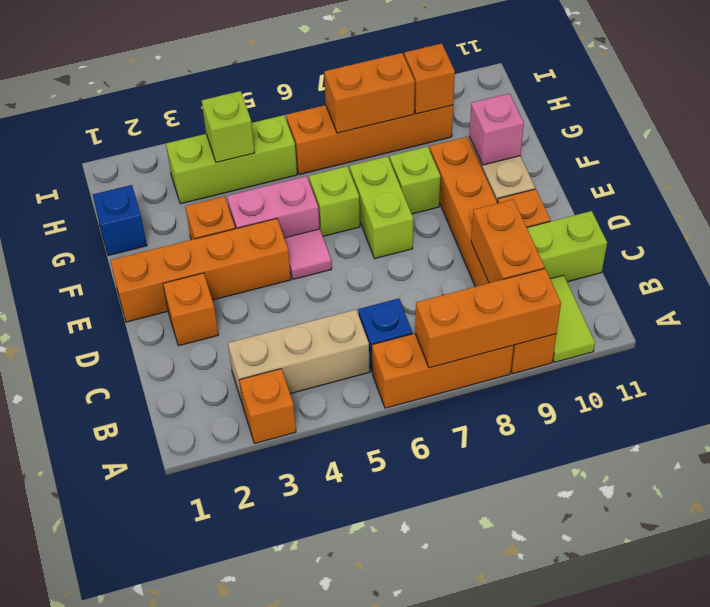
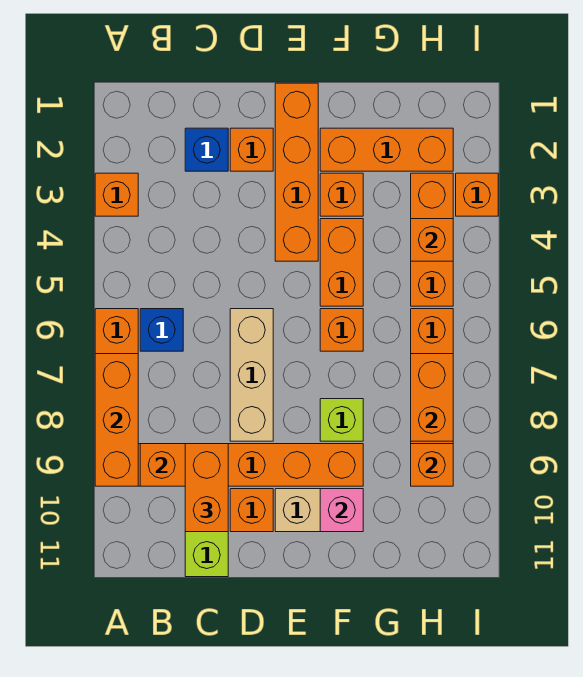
lime 1x2 tile [550,275,595,362] -> none
tan 1x3 brick [228,310,370,405] -> tan 1x3 brick moved to [230,309,273,441]
none -> orange 1x2 brick [185,444,228,532]
pink 1x1 tile [284,229,332,279] -> none
lime 1x2 brick [350,156,413,259] -> none
none -> orange 1x3 brick [320,128,453,171]
pink 1x2 brick [227,176,319,238] -> orange 1x2 brick [320,219,363,306]
lime 1x1 brick [309,166,360,236] -> orange 1x1 brick [320,309,363,351]
blue 1x1 brick [93,185,147,256] -> blue 1x1 brick moved to [185,128,228,171]
lime 1x3 brick [166,115,297,204] -> orange 1x3 brick [411,173,453,306]
lime 1x1 brick [202,91,254,162] -> orange 1x1 brick [411,219,453,261]
none -> orange 1x1 brick [456,173,498,216]

